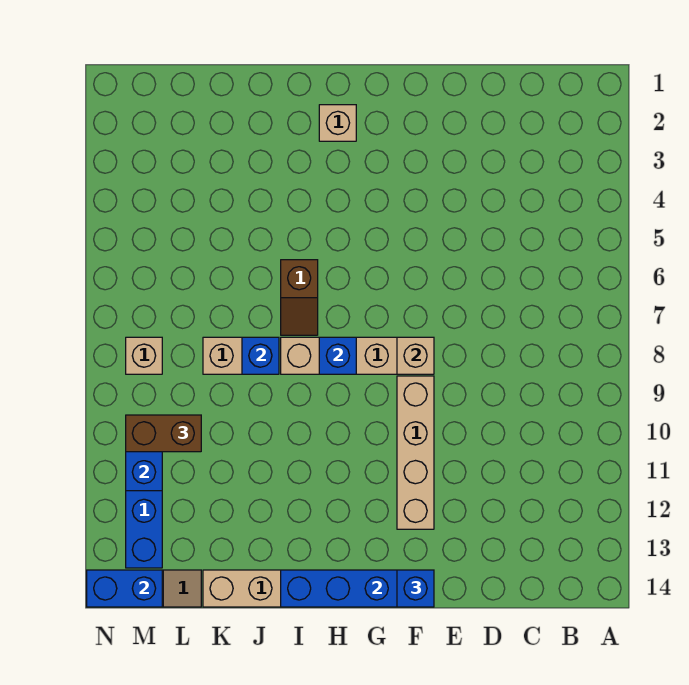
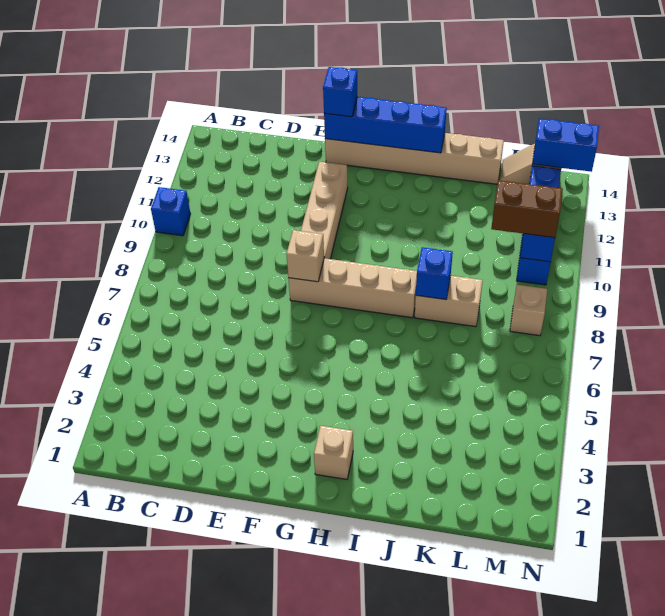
blue 1x1 brick [319,337,356,374] -> blue 1x1 brick moved to [151,187,190,236]
brown 1x2 slope [281,260,318,335] -> none

